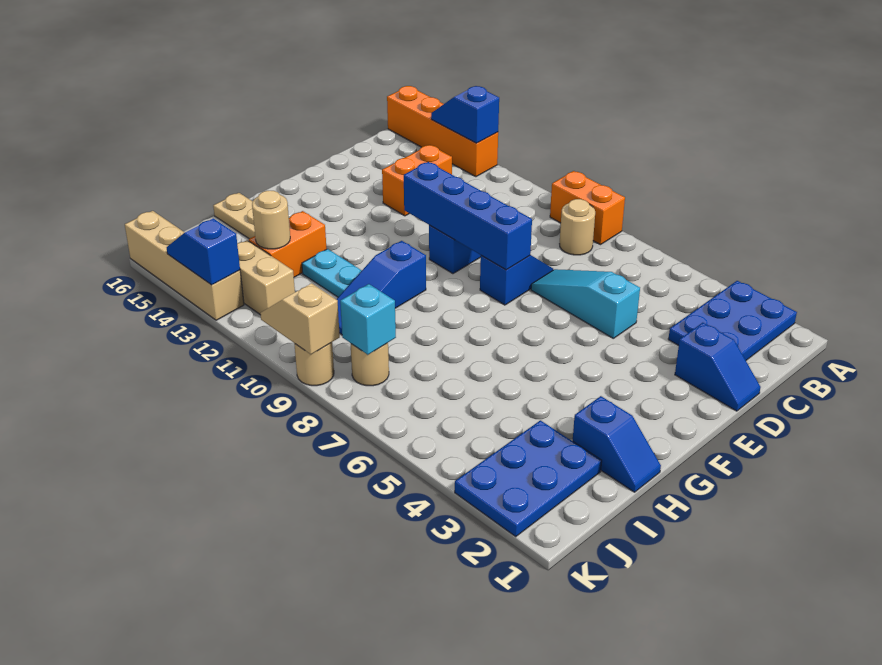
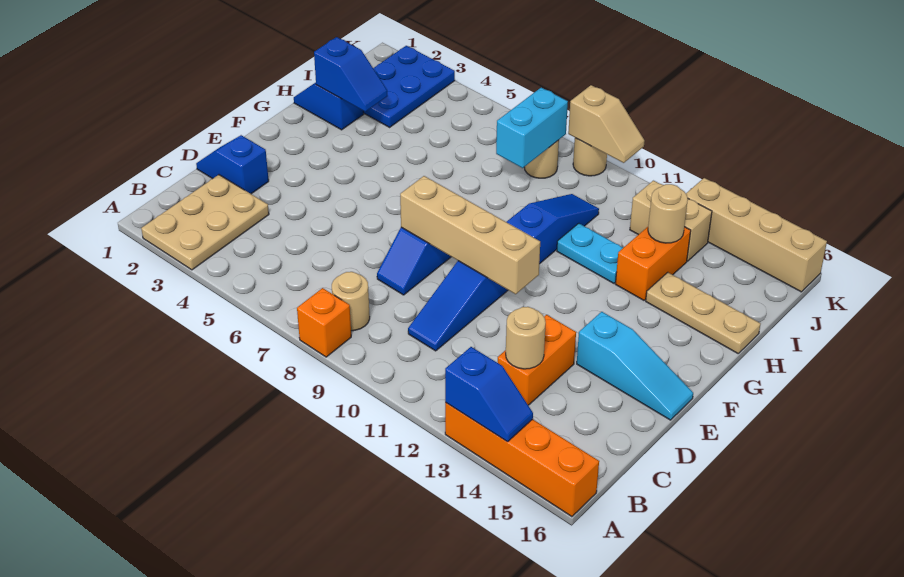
blue 2x3 plate [668,281,797,360] -> tan 2x3 plate [141,175,269,270]
orange 1x2 brick [550,171,625,245] -> orange 1x1 brick [297,288,351,357]
none -> tan 1x1 round brick [506,307,546,369]
cyan 1x3 slope [531,269,640,338] -> cyan 1x3 slope moved to [577,312,693,420]
blue 1x4 brick [404,162,532,270] -> tan 1x4 brick [400,176,540,294]
cyan 1x1 brick [340,284,396,355] -> cyan 1x2 brick [496,88,568,168]
blue 1x2 slope [167,218,240,285] -> blue 1x2 slope moved to [314,37,388,112]

